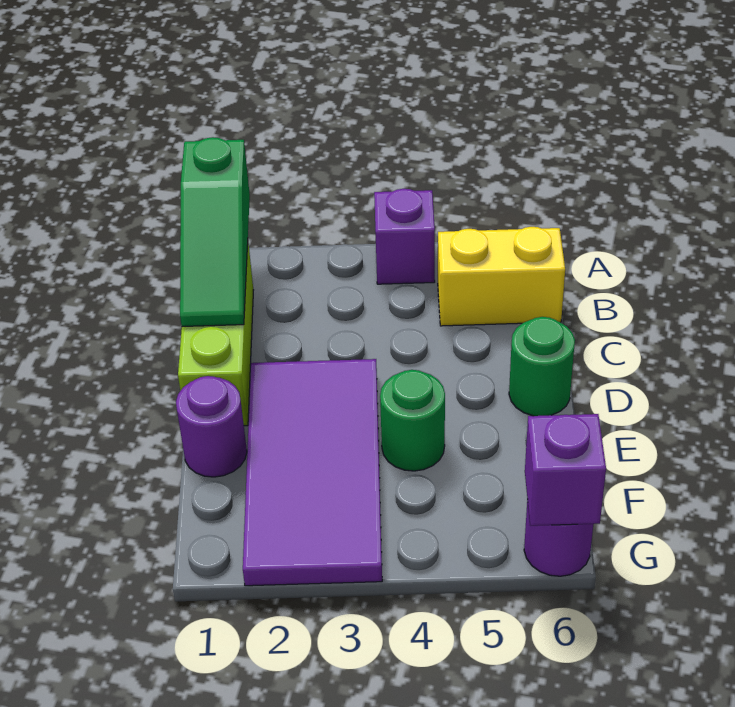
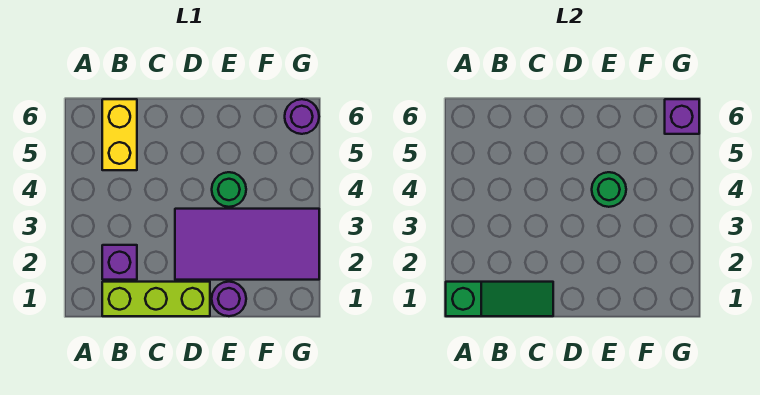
purple 1x1 brick [374,189,435,284] -> purple 1x1 brick moved to [102,245,137,280]
green 1x1 round brick [509,317,575,416] -> green 1x1 round brick moved to [592,172,626,207]

